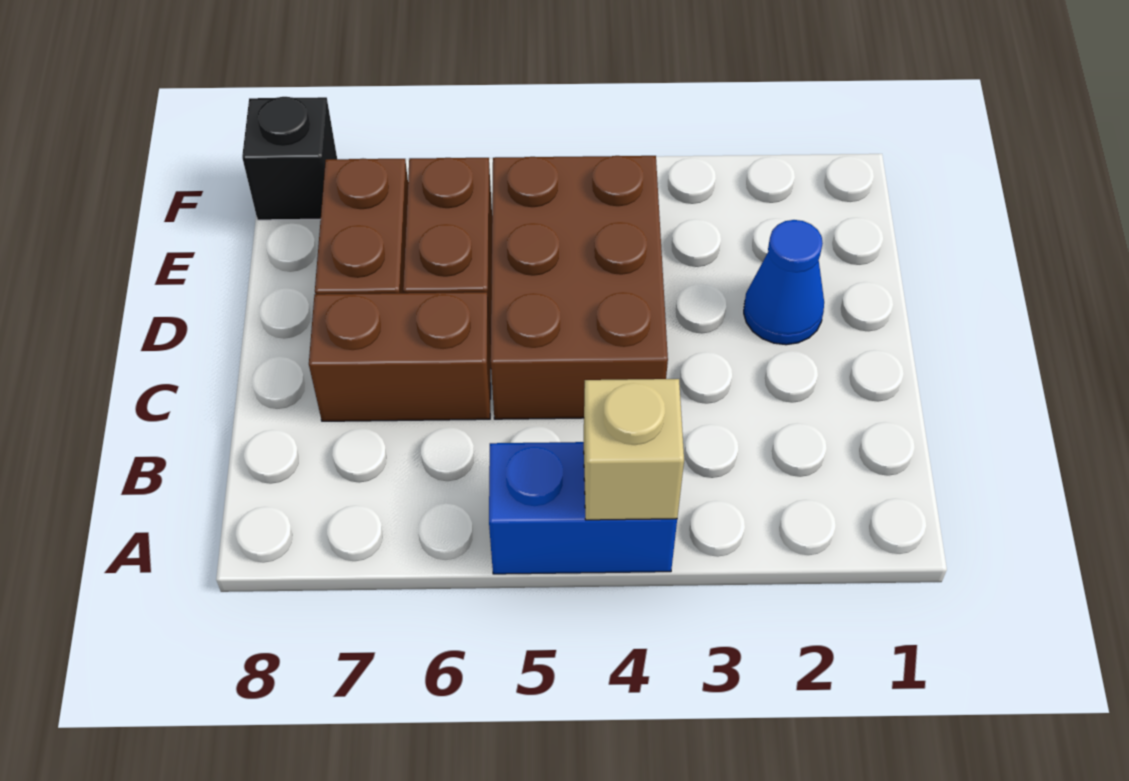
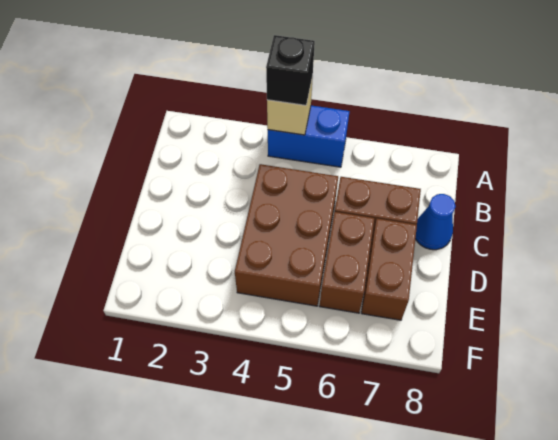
blue 1x1 cone [744,220,824,345] -> blue 1x1 cone moved to [415,194,456,250]
black 1x1 brick [242,97,337,220] -> black 1x1 brick moved to [266,35,315,105]

